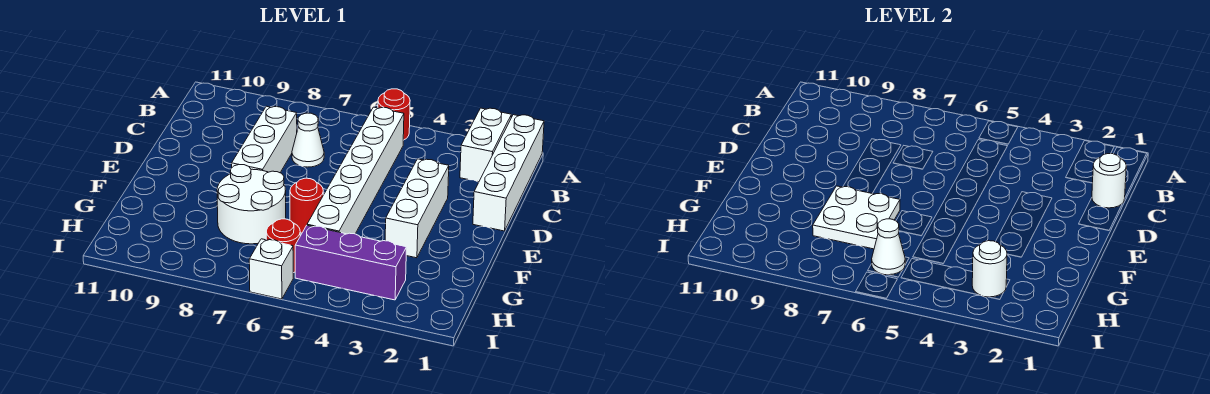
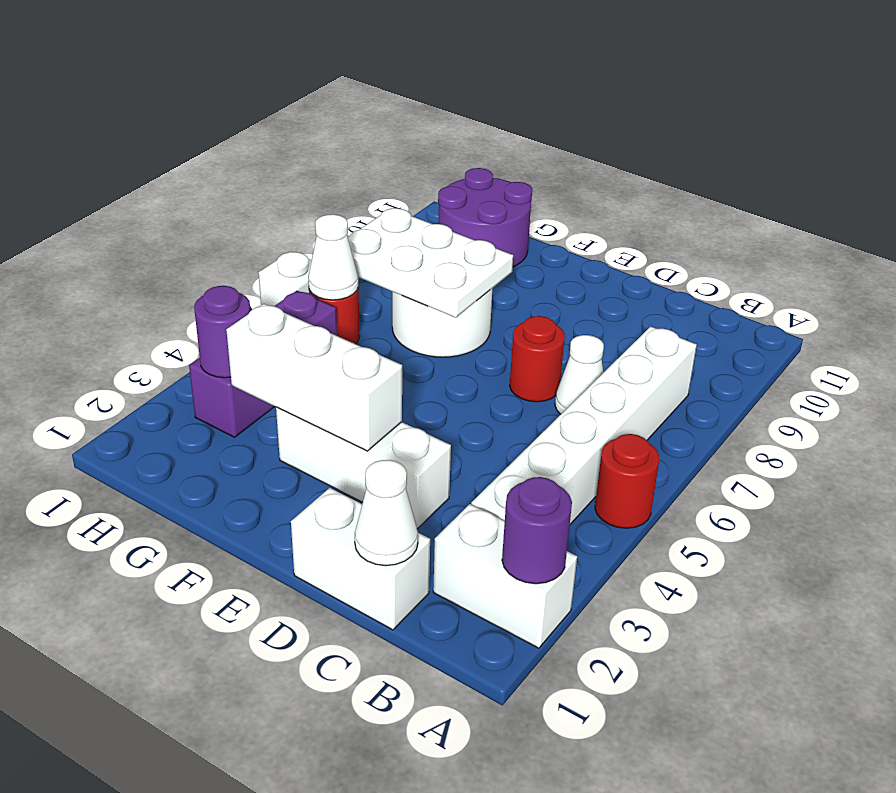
white 1x4 brick [473,115,544,231] -> white 1x2 brick [291,488,430,630]
none -> purple 1x1 round brick [502,477,572,584]
white 1x6 brick [307,107,404,234] -> white 1x6 brick turned to [471,326,697,524]
white 1x1 round brick [1092,154,1126,208] -> white 1x1 cone [355,460,418,566]
white 1x3 brick [232,106,297,173] -> white 1x3 brick moved to [226,304,402,451]
red 1x1 round brick [290,178,323,233] -> red 1x1 round brick moved to [510,316,565,402]
white 2x2 plate [813,186,900,249] -> white 2x3 plate [348,208,513,318]
none -> purple 2x2 round brick [438,168,532,267]
white 1x1 round brick [972,241,1007,297] -> purple 1x1 round brick [194,286,250,378]

